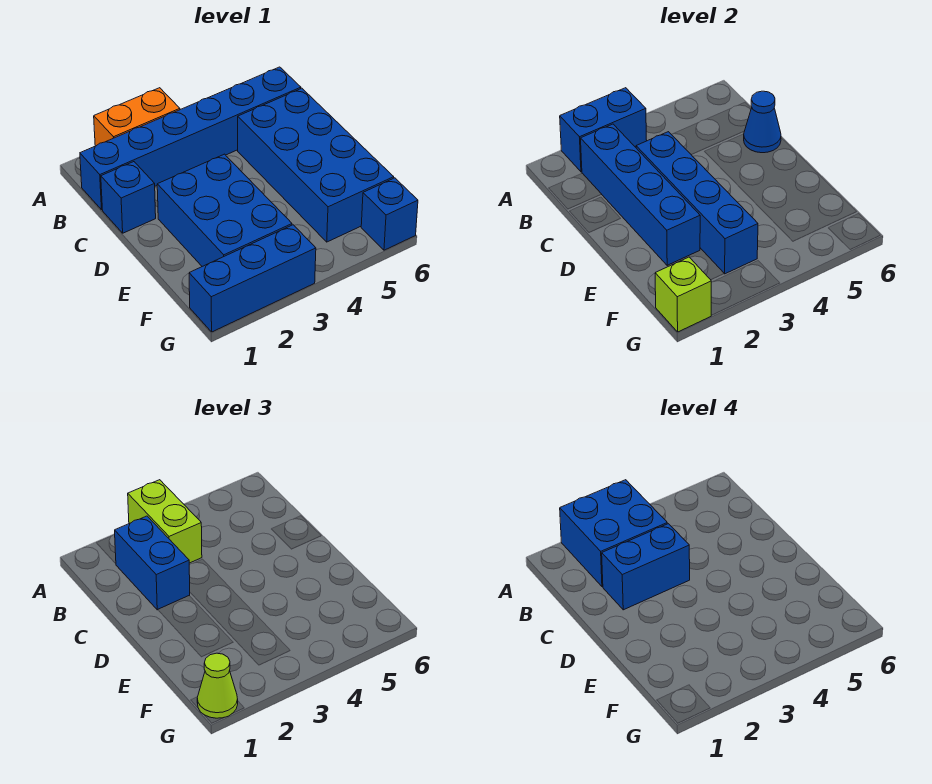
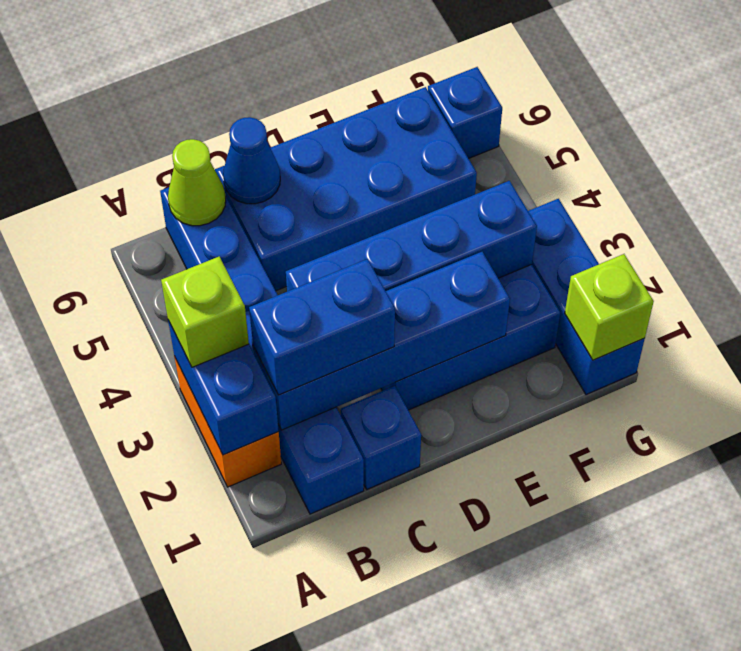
blue 2x2 brick [560,480,667,587] -> none
lime 1x2 brick [128,480,202,563] -> lime 1x1 brick [161,257,249,367]
blue 1x2 brick [602,524,690,610] -> none
lime 1x1 cone [197,653,238,718] -> lime 1x1 cone moved to [168,139,226,226]

